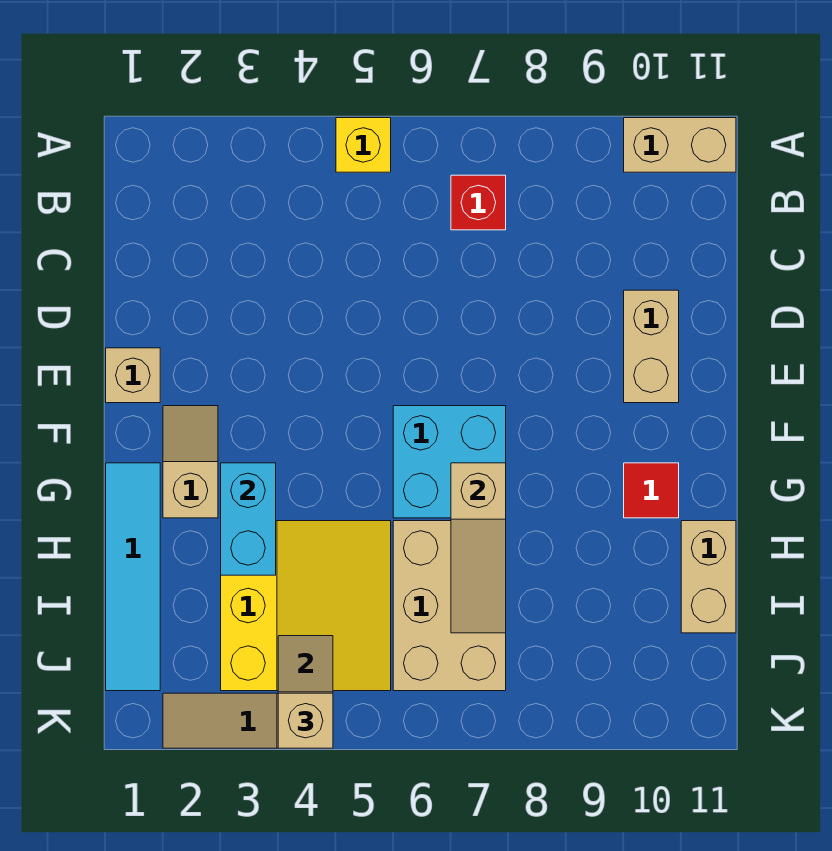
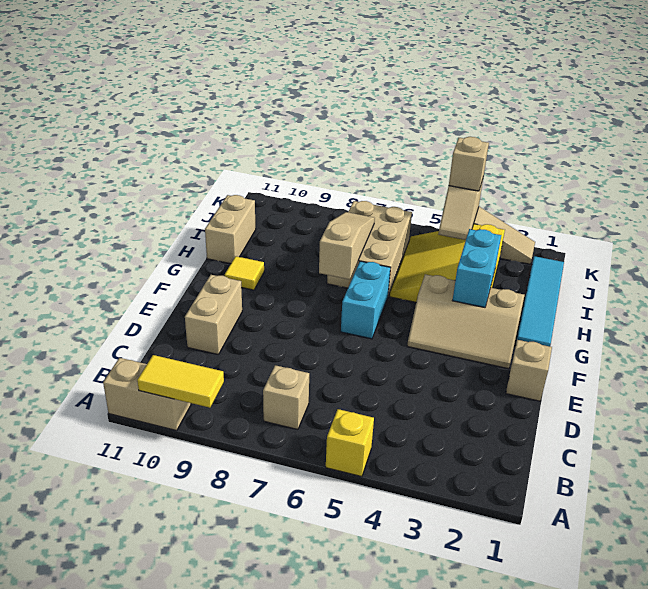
none -> yellow 1x2 tile [137,355,224,408]
red 1x1 brick [451,175,506,230] -> tan 1x1 brick [263,365,309,430]
tan 1x2 slope [163,406,218,518] -> tan 2x3 slope [407,274,524,369]
cyan 2x2 brick [393,406,506,518] -> cyan 1x2 brick [341,261,390,339]
red 1x1 tile [624,463,679,518] -> yellow 1x1 tile [225,256,264,290]

